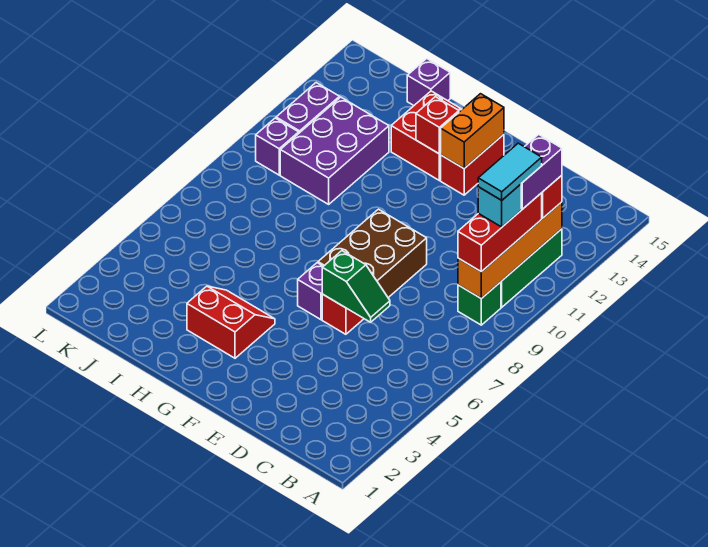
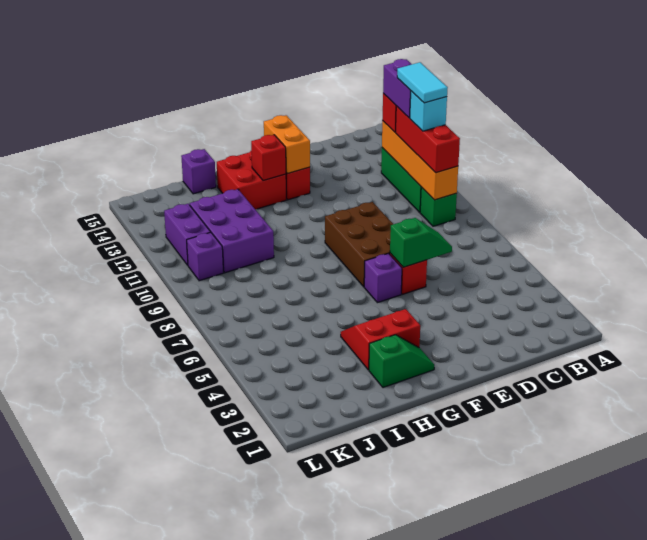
none -> green 1x2 slope [369,335,434,388]

